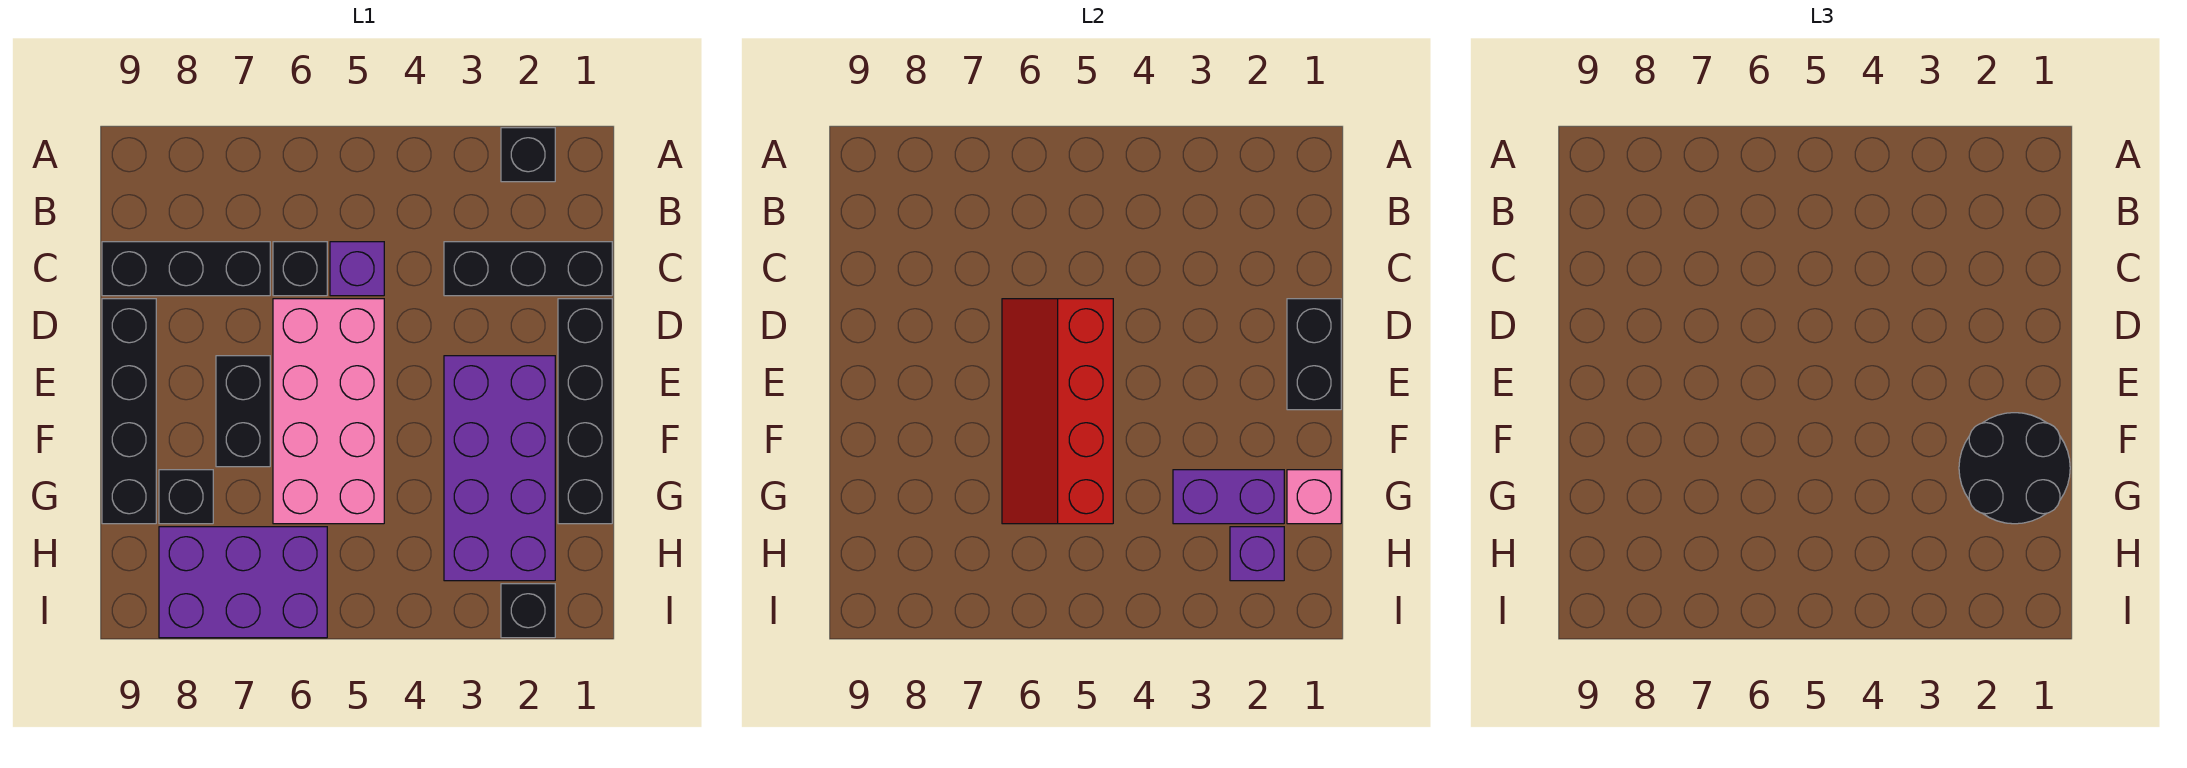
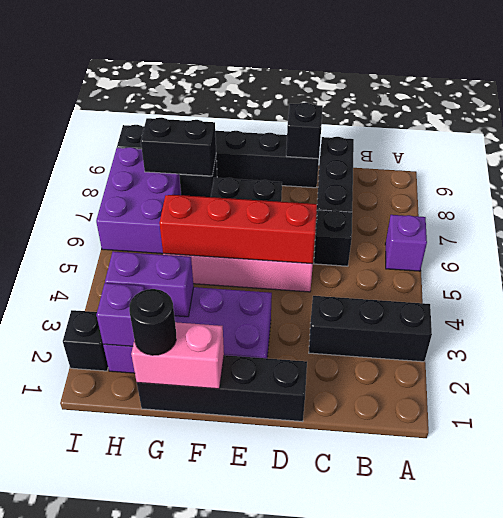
black 1x1 brick [501,128,555,182] -> black 1x1 brick moved to [286,103,323,159]
black 1x3 brick [444,242,612,296] -> black 1x3 brick turned to [309,296,432,362]
purple 1x1 brick [330,242,384,296] -> purple 1x1 brick moved to [385,215,427,271]
black 1x2 brick [1287,299,1341,410] -> black 1x2 brick moved to [141,118,216,176]
black 1x4 brick [102,299,156,524] -> black 1x6 brick [117,125,319,188]
black 2x2 round brick [1959,413,2070,524] -> black 1x1 round brick [129,289,176,355]
pink 1x1 brick [1287,470,1341,524] -> pink 1x2 brick [131,322,224,389]
purple 1x2 brick [1173,470,1284,524] -> purple 1x2 brick turned to [105,251,194,317]

